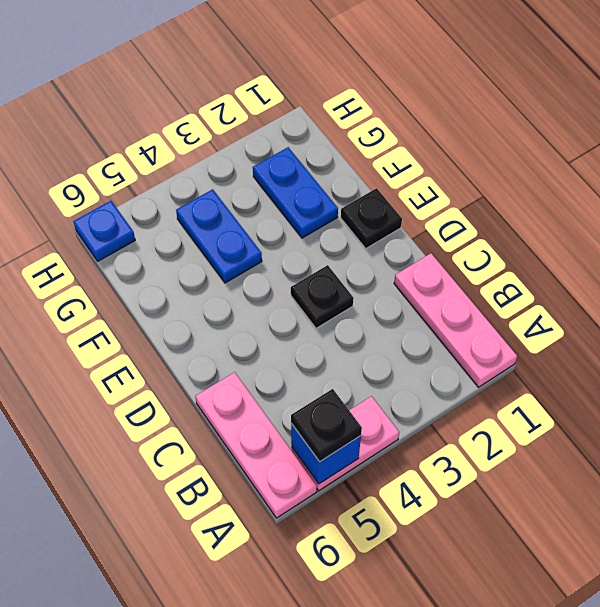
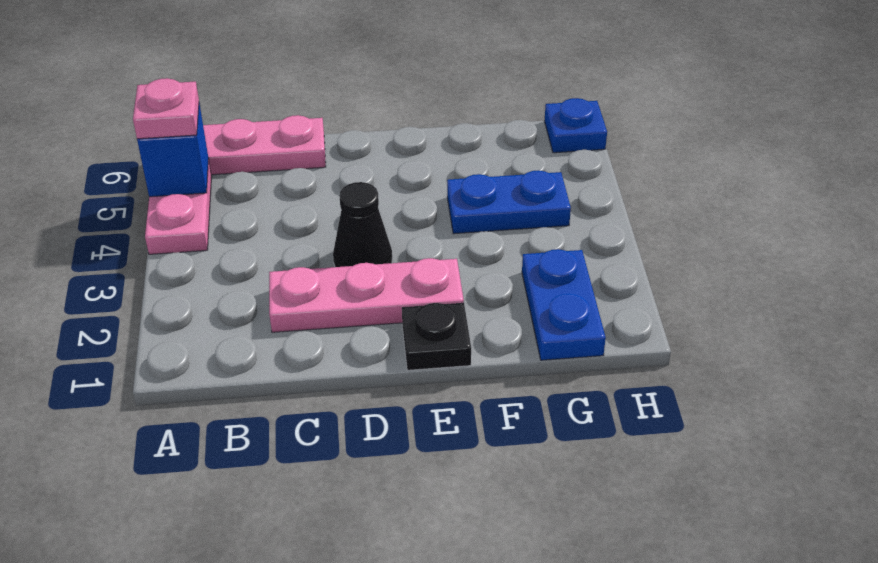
pink 1x3 plate [394,253,517,387] -> pink 1x3 plate moved to [269,258,464,332]
black 1x1 plate [291,389,362,462] -> pink 1x1 plate [133,78,199,139]
black 1x1 plate [291,265,354,328] -> black 1x1 cone [333,182,392,267]
blue 1x2 plate [253,147,338,238] -> blue 1x2 plate turned to [522,249,606,360]

